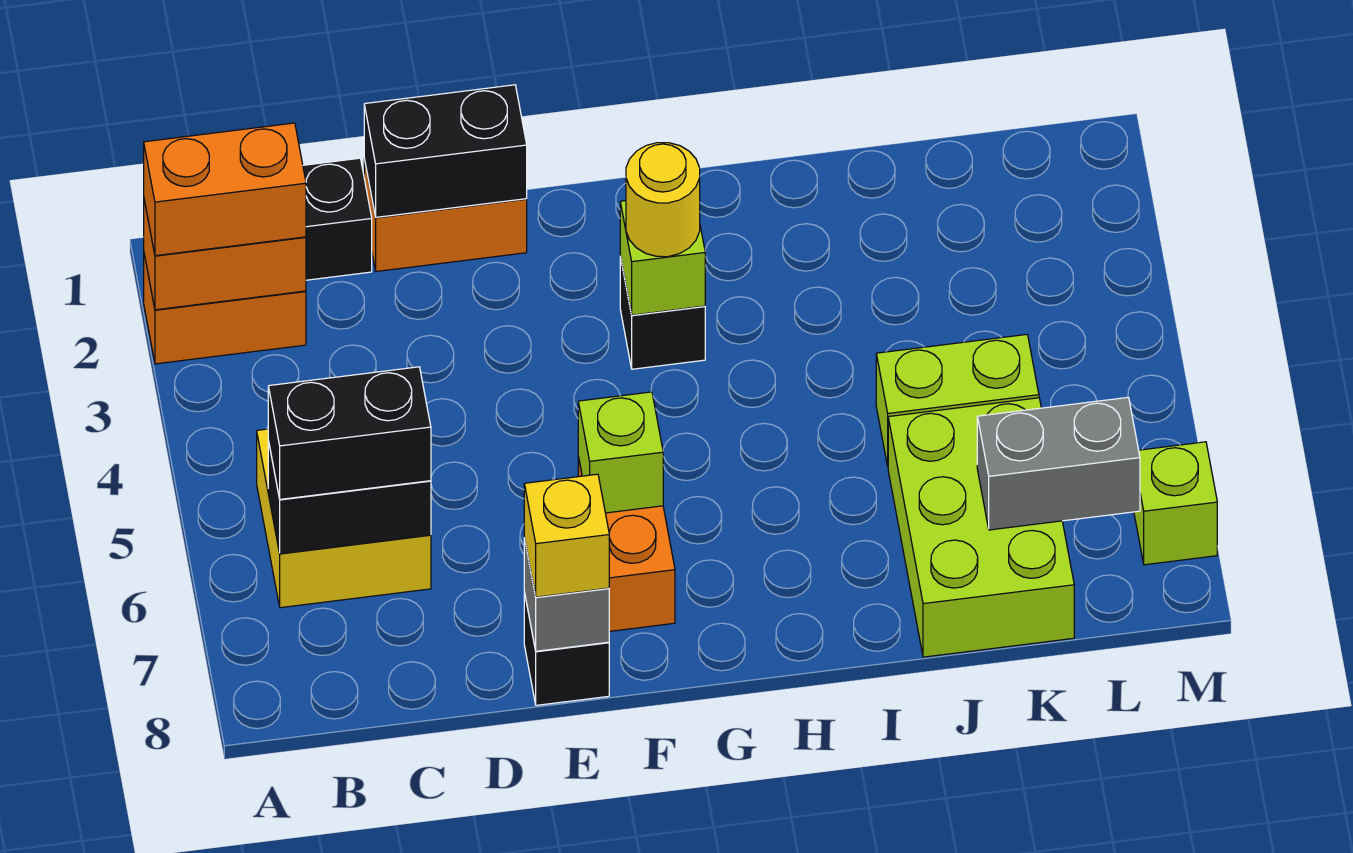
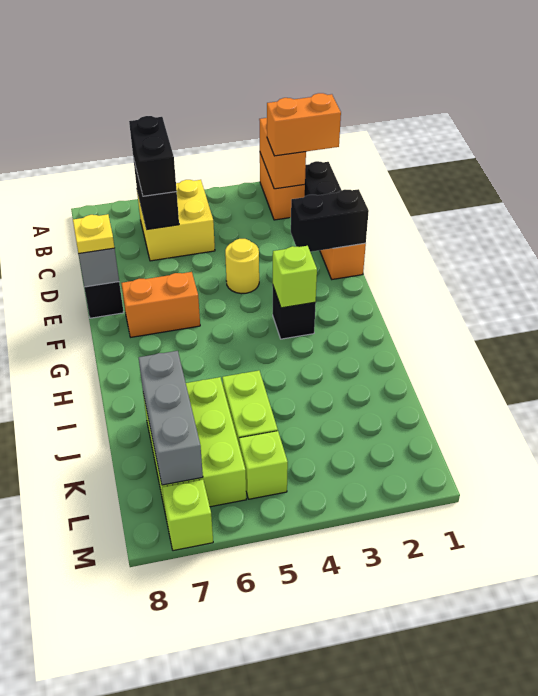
orange 1x2 brick [144,123,306,256] -> orange 1x2 brick turned to [267,93,341,156]
black 1x2 brick [364,85,527,217] -> black 1x2 brick turned to [291,189,369,252]
yellow 1x1 brick [524,474,609,597] -> yellow 1x1 plate [73,214,114,254]
lime 1x1 brick [578,392,663,513] -> lime 1x1 brick moved to [239,431,288,499]
yellow 1x1 round brick [626,143,700,257] -> yellow 1x1 round brick moved to [225,239,259,294]
lime 2x3 brick [888,398,1074,657] -> lime 2x3 brick turned to [143,377,246,510]
grey 1x2 brick [977,397,1140,530] -> grey 1x3 brick [139,351,203,485]

